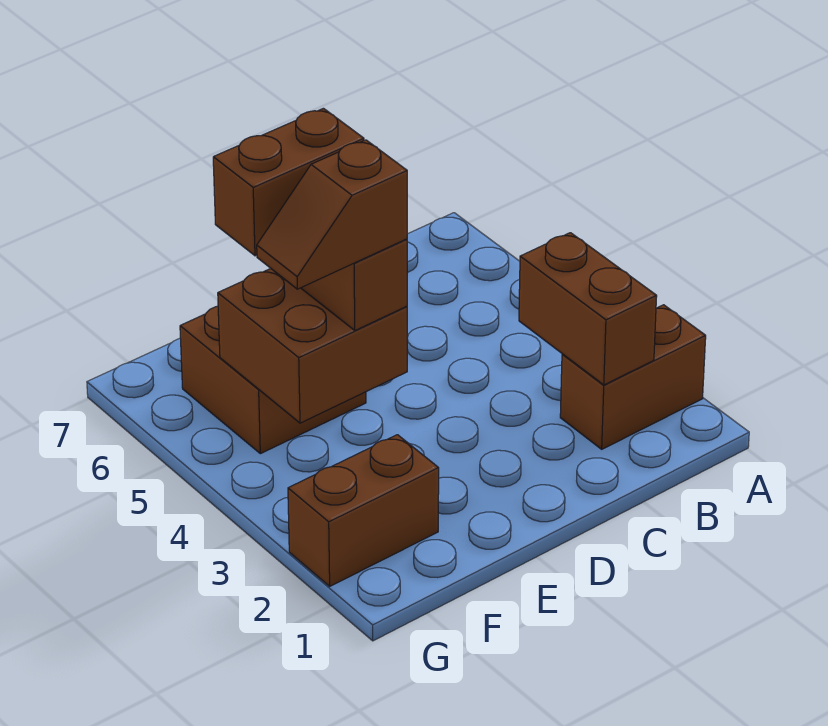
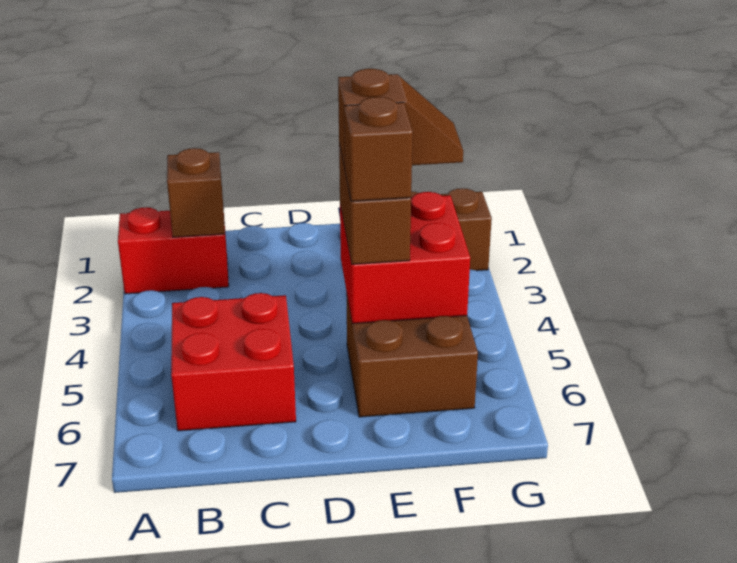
brown 1x2 brick [560,305,706,449] -> red 1x2 brick [118,207,229,294]
brown 1x2 brick [519,233,657,385] -> brown 1x1 brick [167,148,225,237]
none -> red 2x2 brick [171,293,296,431]
brown 2x2 brick [218,269,407,423] -> red 2x2 brick [340,192,470,324]
brown 1x2 brick [213,108,364,256] -> brown 1x1 brick [344,97,413,201]

